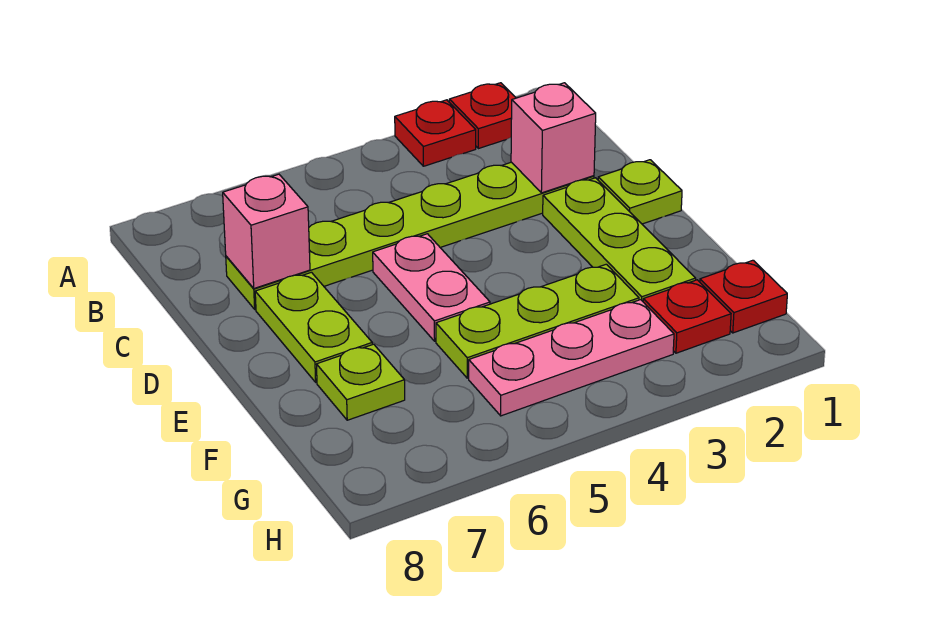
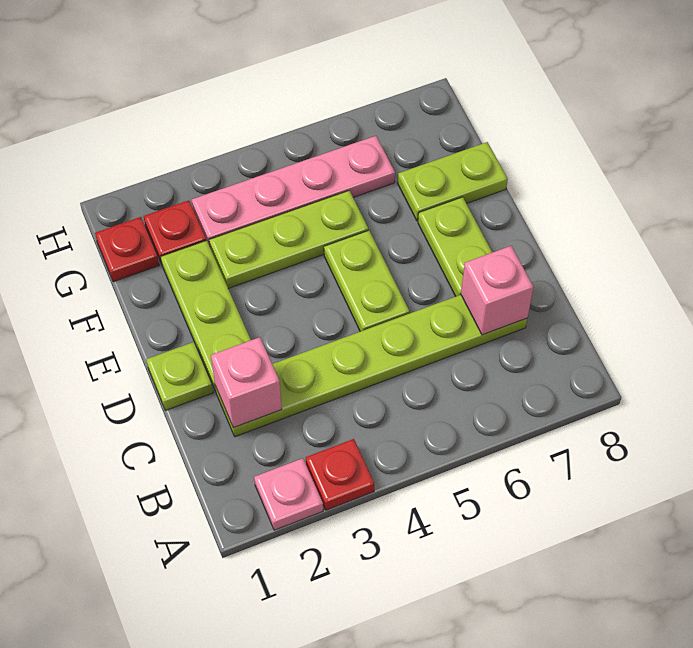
red 1x1 plate [449,83,516,149] -> pink 1x1 plate [254,458,323,530]
pink 1x2 plate [373,234,490,341] -> lime 1x2 plate [324,230,409,332]
lime 1x1 plate [316,344,405,420] -> lime 1x2 plate [398,142,508,221]
pink 1x3 plate [469,300,674,416] -> pink 1x4 plate [192,136,395,246]

